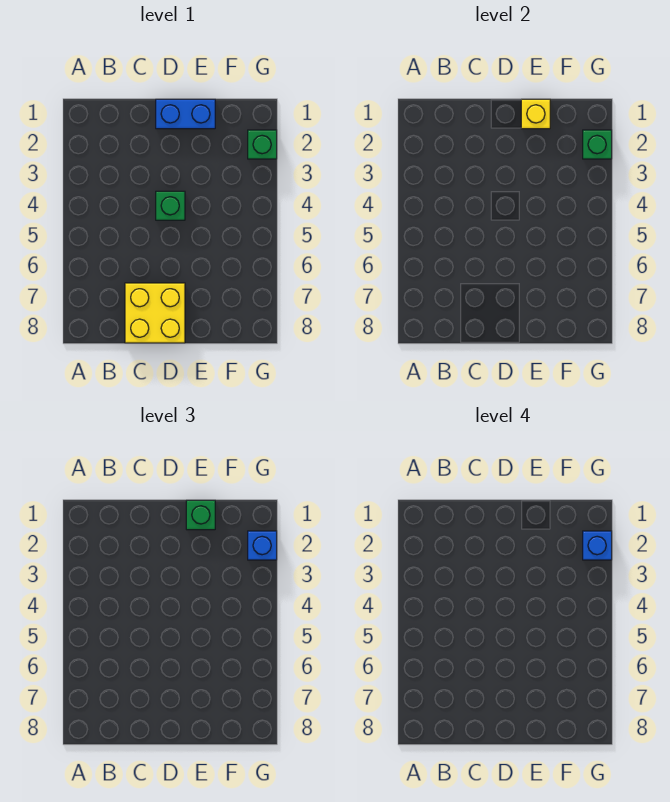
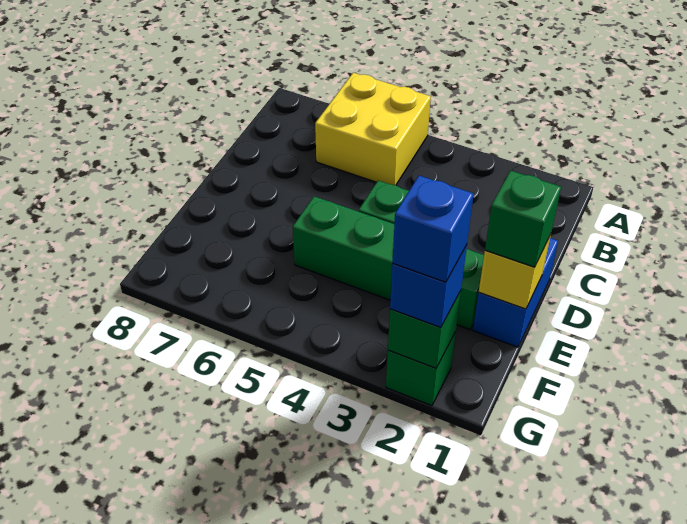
yellow 2x2 brick [125,283,185,343] -> yellow 2x2 brick moved to [315,73,431,185]
none -> green 1x4 brick [293,196,484,330]

